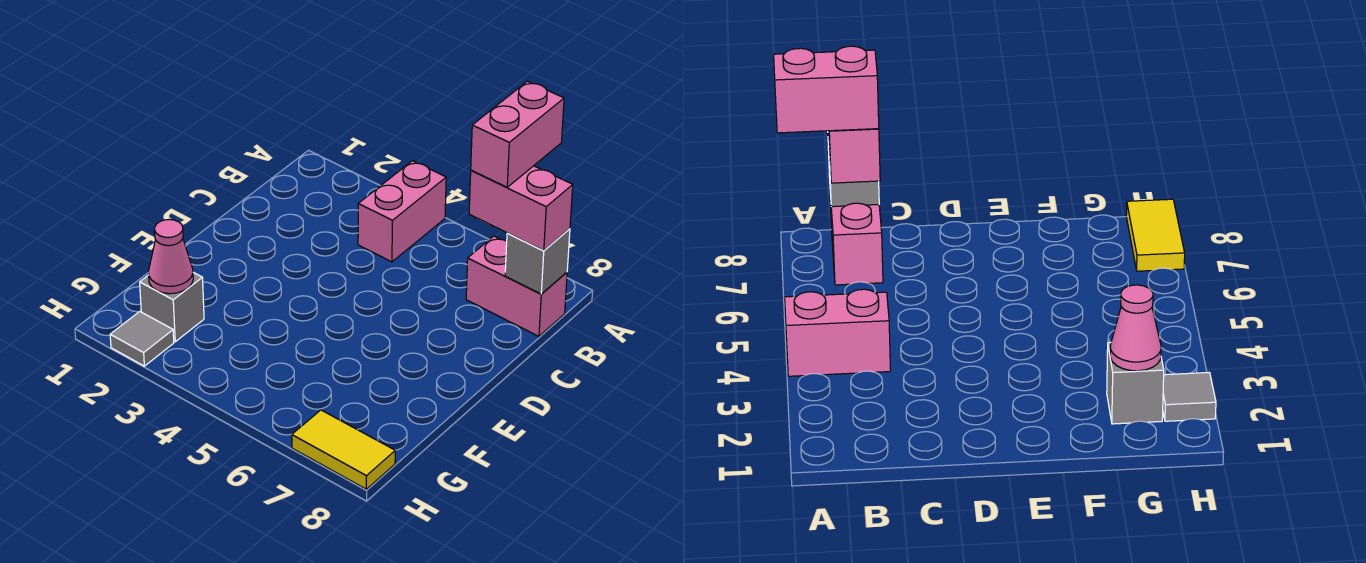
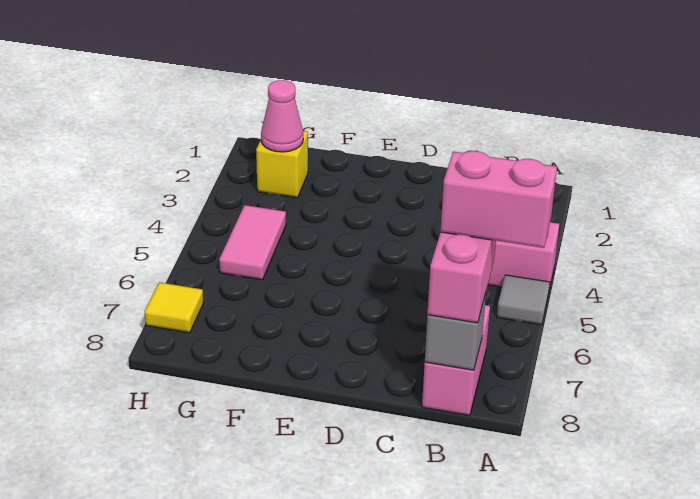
grey 1x1 brick [140,272,204,342] -> yellow 1x1 brick [256,131,308,198]
none -> pink 1x2 tile [219,205,286,280]
grey 1x1 tile [110,311,174,366] -> grey 1x1 tile moved to [497,275,550,325]
yellow 1x2 tile [292,410,395,489] -> yellow 1x1 tile [145,282,203,333]

